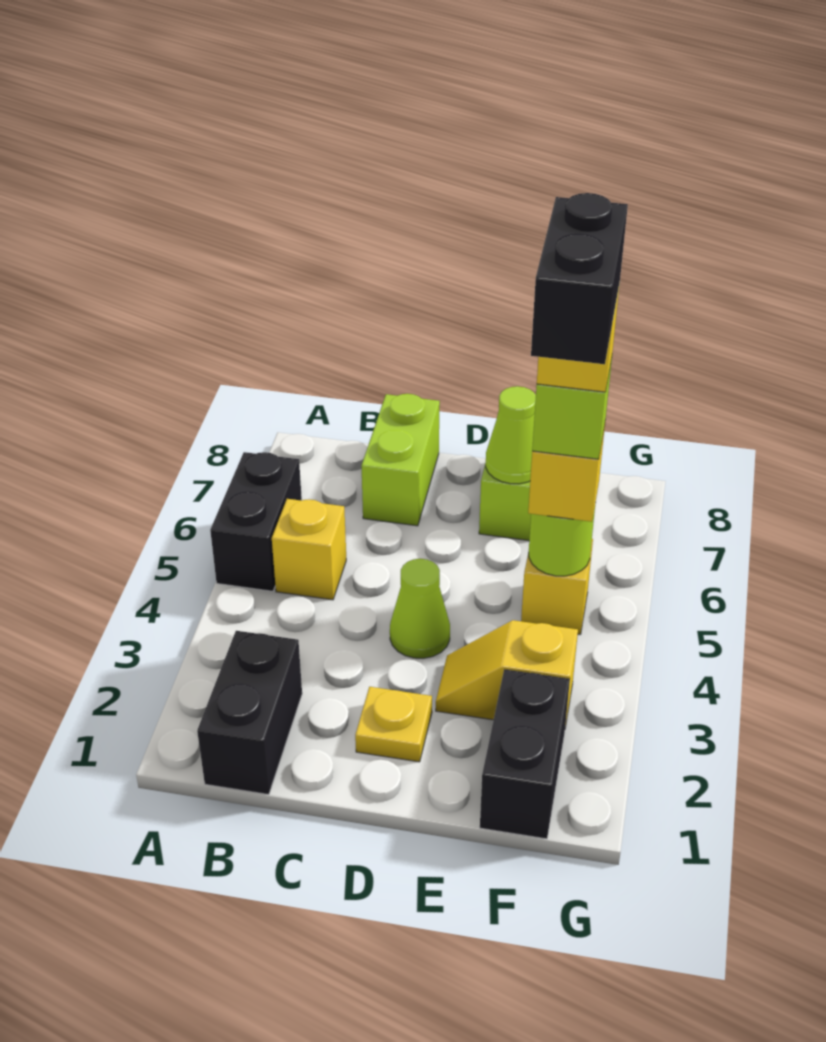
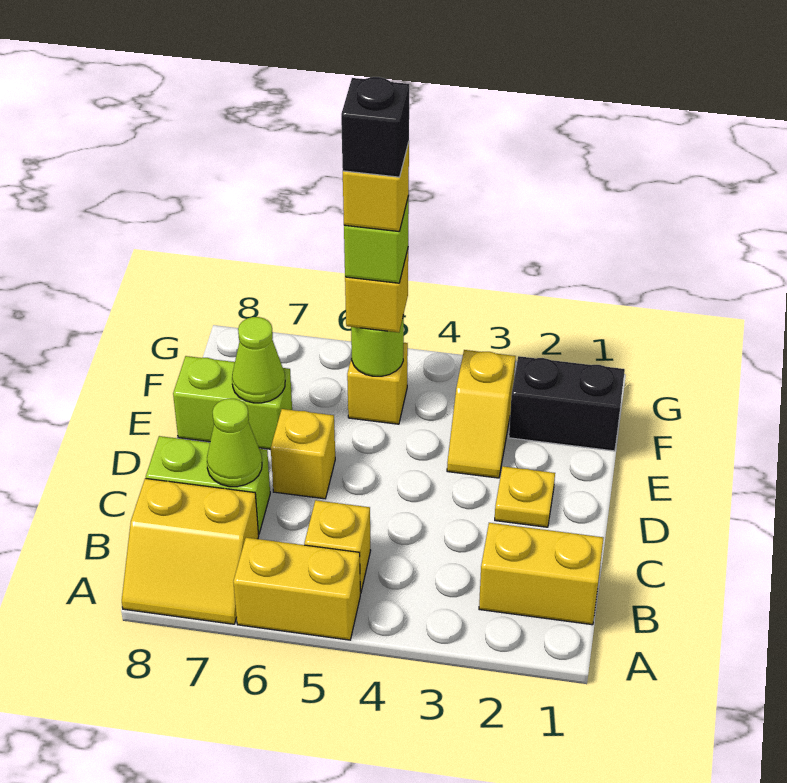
black 1x2 brick [210,452,302,591] -> yellow 1x2 brick [233,538,360,640]
none -> yellow 2x2 slope [122,478,259,624]
black 1x2 brick [197,631,302,795] -> yellow 1x2 brick [479,523,603,625]
lime 1x1 cone [390,559,450,658] -> lime 1x1 cone moved to [207,399,262,487]
none -> yellow 1x1 brick [271,409,335,499]
black 1x2 brick [531,193,628,364] -> black 1x1 brick [341,77,409,177]

